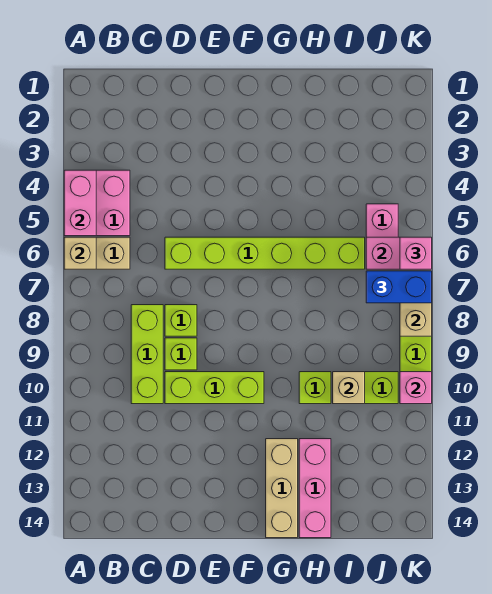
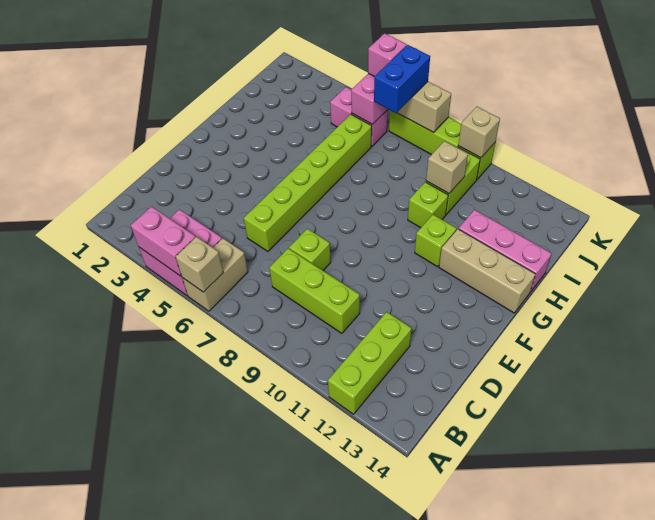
lime 1x1 brick [165,338,197,370] -> lime 1x1 brick moved to [415,215,457,267]
lime 1x3 brick [165,372,264,404] -> lime 1x3 brick moved to [328,312,412,414]
pink 1x1 brick [400,372,432,404] -> tan 1x1 brick [458,107,500,158]

